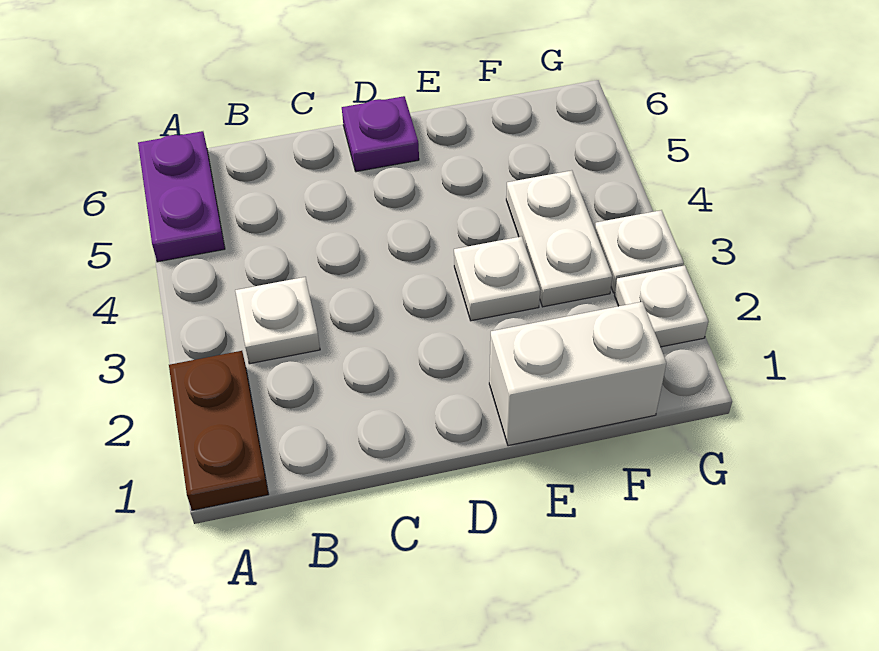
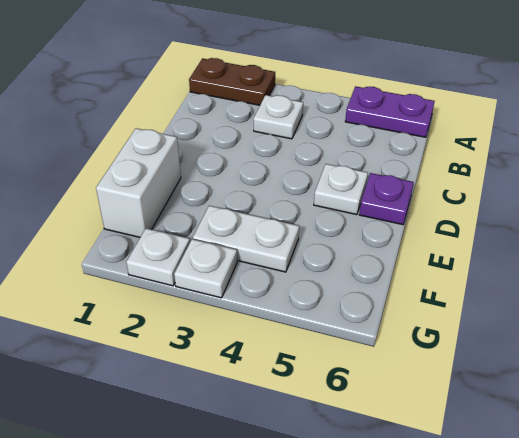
white 1x1 plate [454,236,540,321] -> white 1x1 plate moved to [314,164,368,215]

